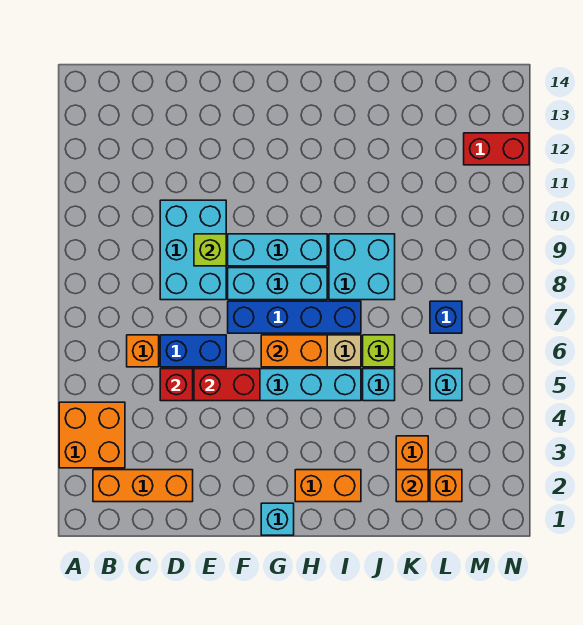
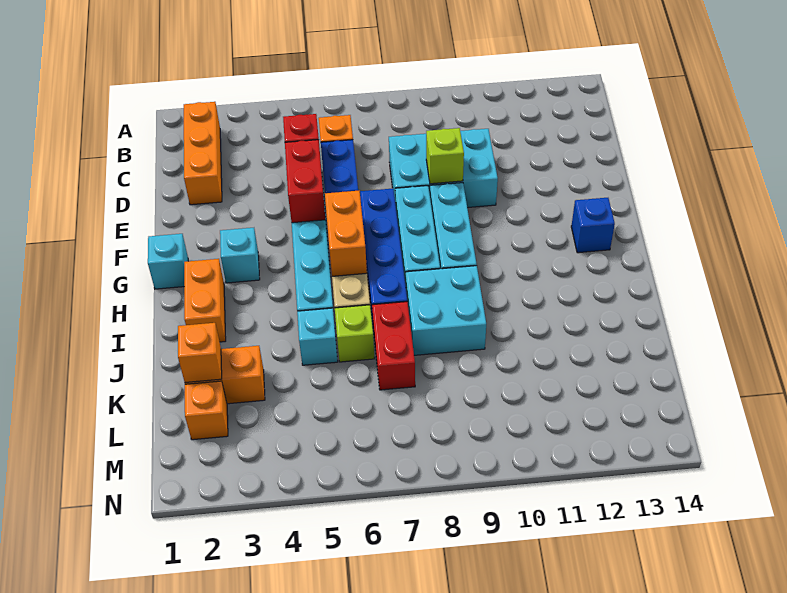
orange 2x2 brick [59,402,125,468] -> none
cyan 1x1 brick [430,369,462,401] -> cyan 1x1 brick moved to [220,228,260,283]
blue 1x1 brick [430,301,462,333] -> blue 1x1 brick moved to [571,198,615,253]
red 1x2 brick [464,133,529,165] -> red 1x2 brick moved to [372,302,415,390]

